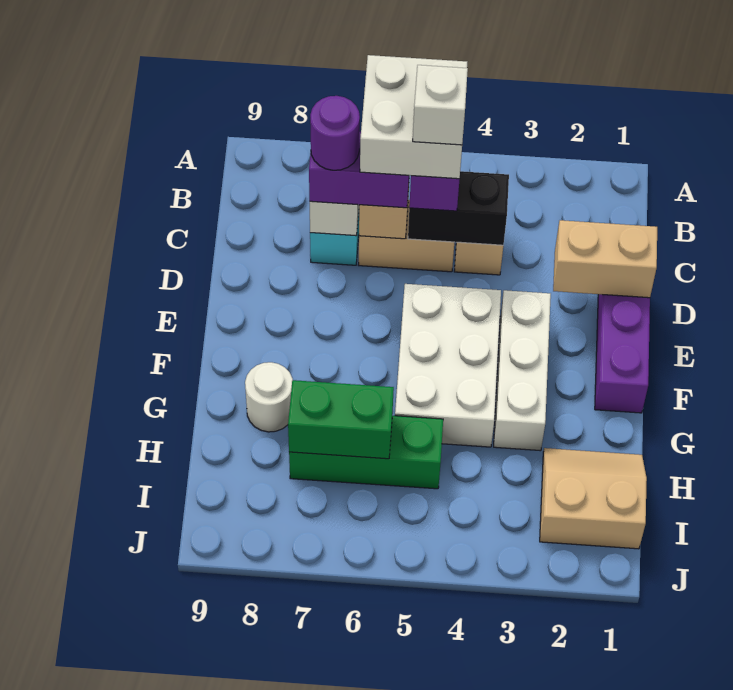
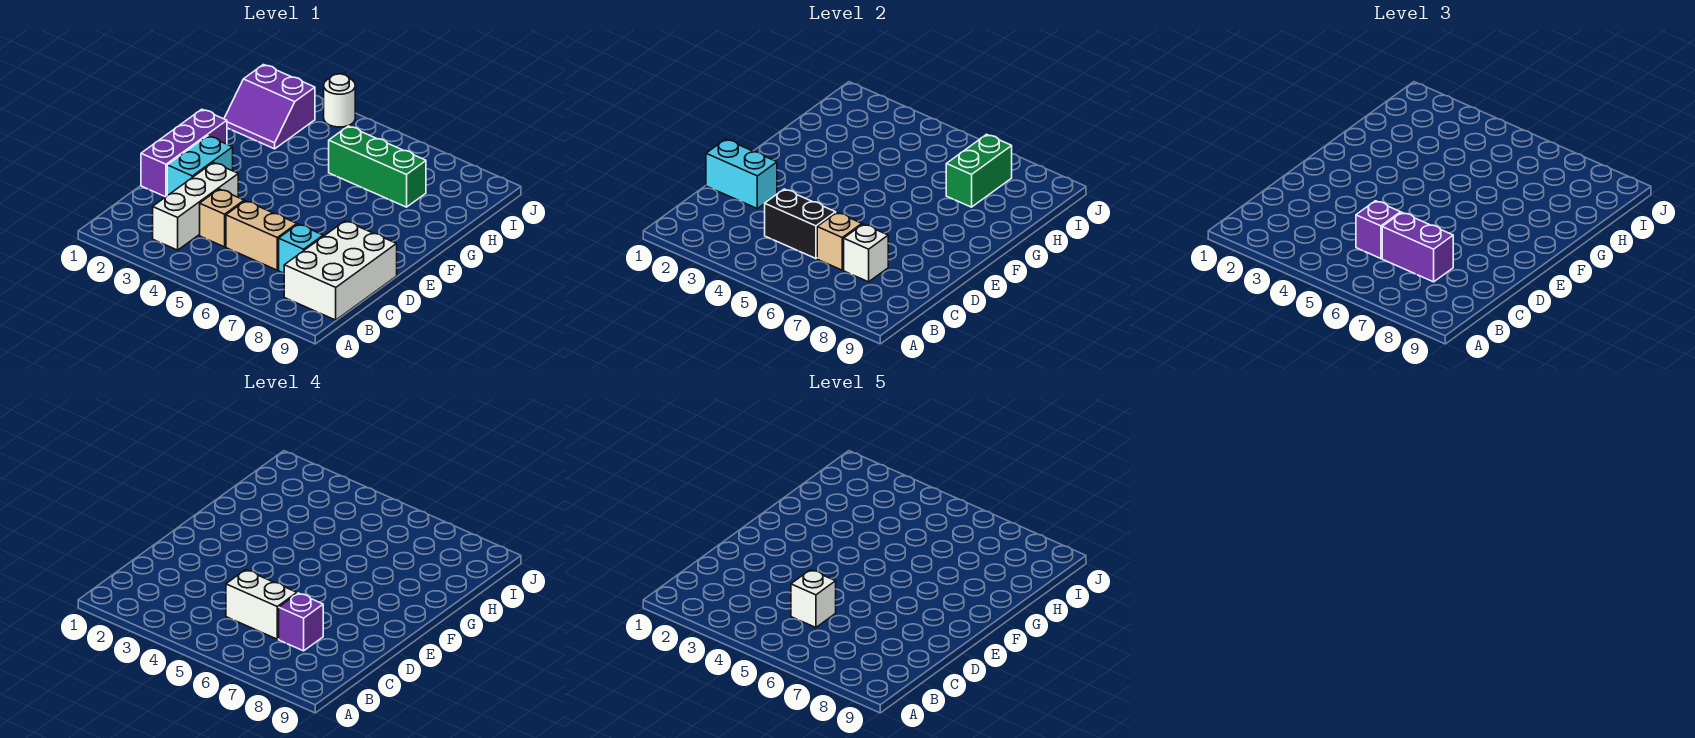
white 2x2 brick [360,55,467,179] -> white 1x2 brick [226,570,297,639]
purple 1x1 round brick [310,96,360,170] -> purple 1x1 brick [279,593,323,651]
tan 1x2 brick [553,220,657,298] -> cyan 1x2 brick [706,139,777,209]
none -> cyan 1x2 brick [167,136,233,195]
white 1x3 brick [494,290,551,451] -> white 1x3 brick moved to [153,163,238,250]
white 2x3 brick [395,284,501,447] -> white 2x3 brick moved to [284,221,397,320]
white 1x1 round brick [245,362,293,432] -> white 1x1 round brick moved to [324,74,355,127]
tan 2x2 slope [540,448,647,549] -> purple 2x2 slope [224,65,315,149]
green 1x2 brick [288,380,394,459] -> green 1x2 brick turned to [946,134,1012,207]

